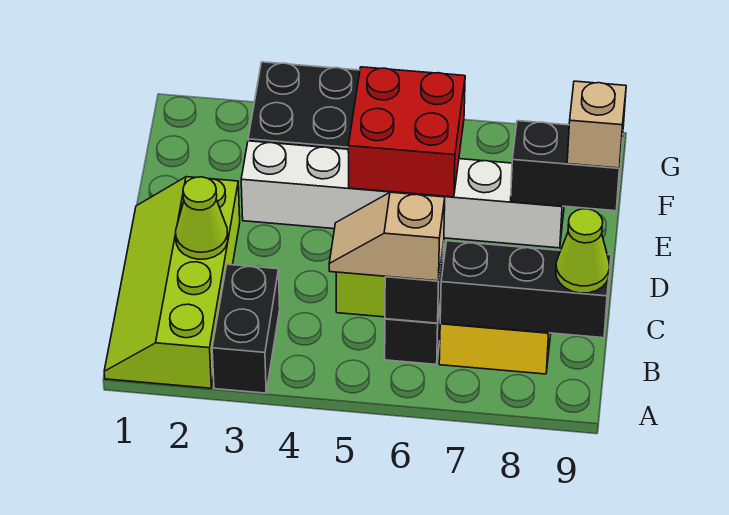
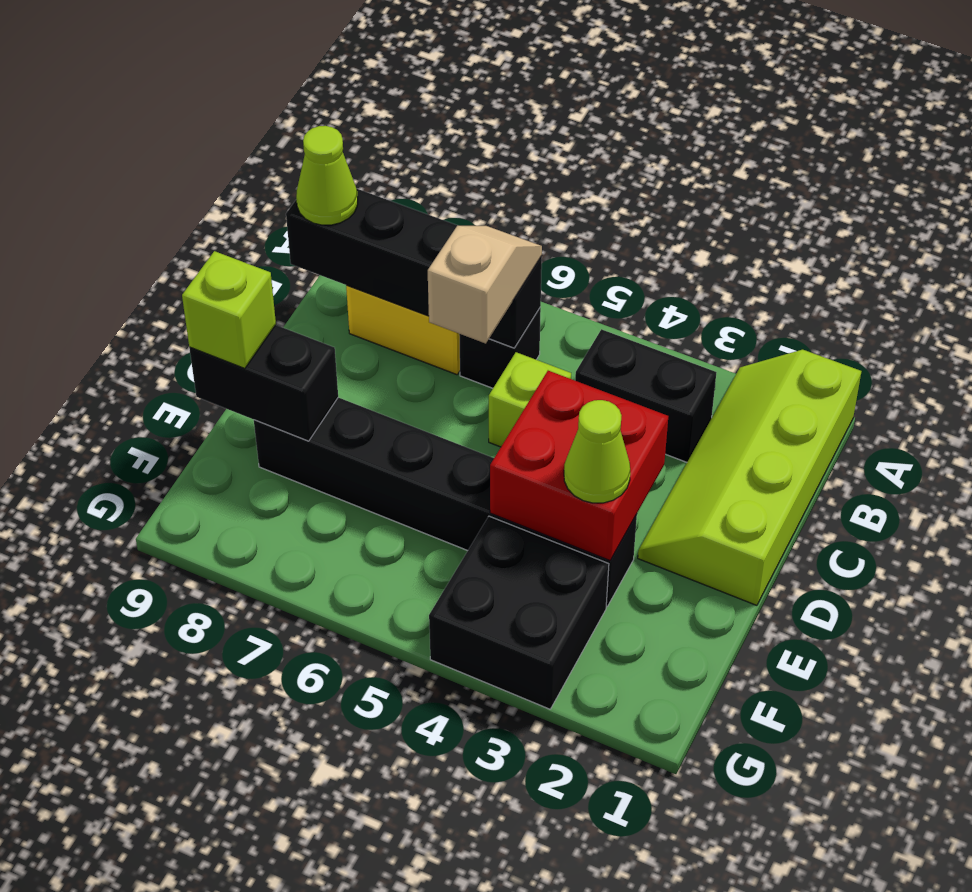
lime 2x4 slope [104,177,240,388] -> lime 2x4 slope turned to [638,350,861,605]
black 1x2 brick [212,264,280,393] -> black 1x2 brick turned to [575,329,716,462]
tan 1x2 slope [329,192,445,281] -> tan 1x2 slope turned to [428,226,542,344]
lime 1x1 cone [176,177,228,259] -> lime 1x1 cone moved to [564,400,630,503]
white 1x6 brick [241,141,564,248] -> black 1x6 brick [254,397,637,606]
red 2x2 brick [348,67,465,197] -> red 2x2 brick moved to [490,370,668,560]
tan 1x1 brick [567,81,626,168] -> lime 1x1 brick [182,251,276,368]

